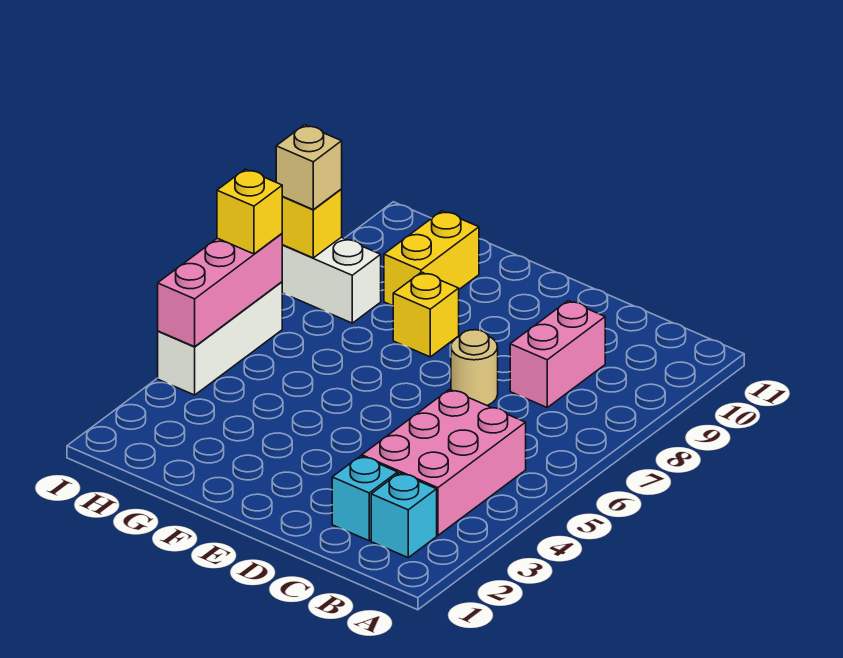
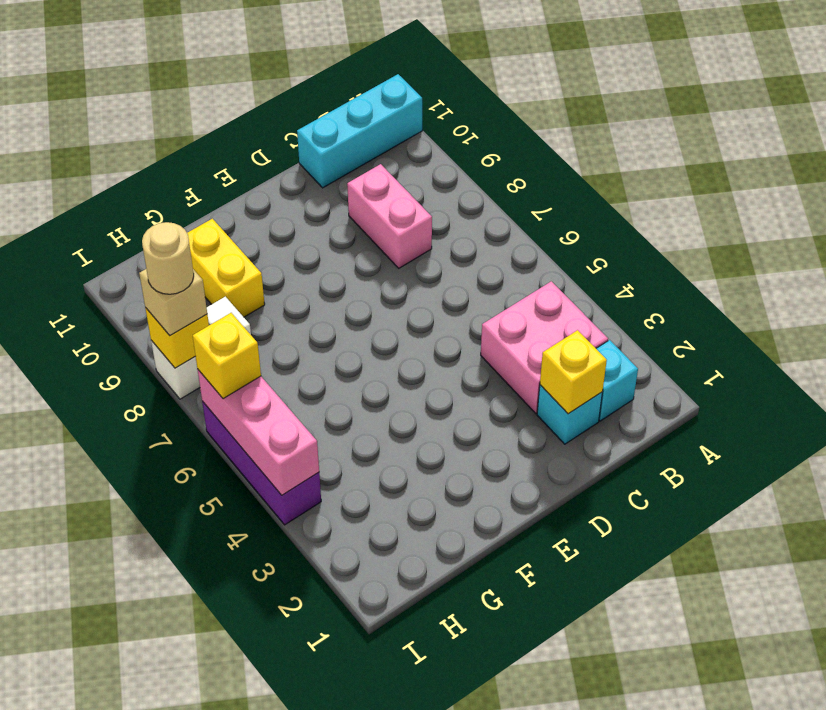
none -> cyan 1x3 brick [297,74,422,188]
pink 2x3 brick [362,389,526,535] -> pink 2x2 brick [481,281,608,413]
tan 1x1 round brick [451,330,498,405] -> tan 1x1 round brick moved to [142,222,194,294]
yellow 1x1 brick [393,272,459,357] -> yellow 1x1 brick moved to [540,330,607,414]
white 1x3 brick [158,282,282,395] -> purple 1x3 brick [202,401,321,525]

